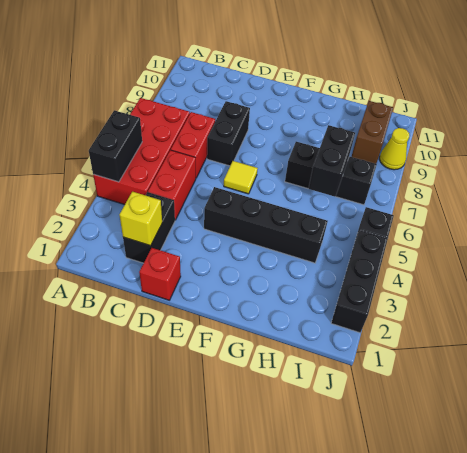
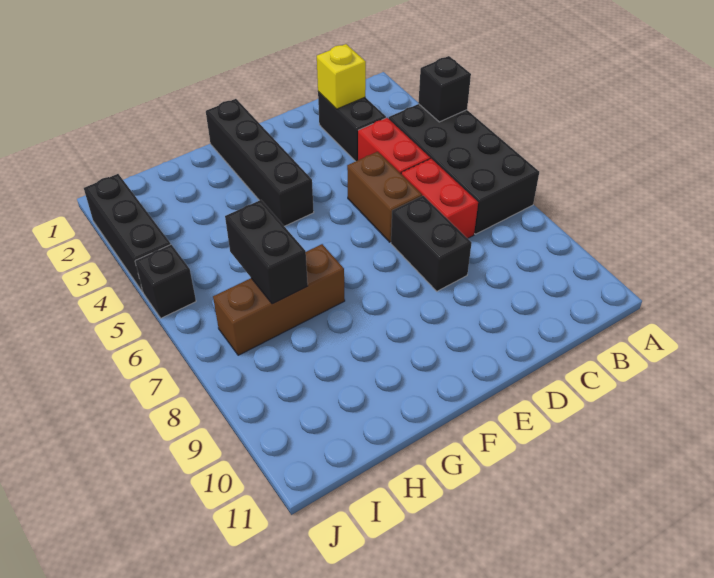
red 2x4 brick [93,98,190,205] -> black 2x4 brick [389,104,539,234]
black 1x2 brick [89,110,142,182] -> black 1x1 brick [418,56,471,122]
red 1x1 brick [139,248,181,300] -> none
black 1x4 brick [204,187,328,263] -> black 1x4 brick turned to [206,99,314,226]
yellow 1x1 tile [224,161,258,194] -> none
black 1x3 brick [285,142,377,205] -> brown 1x3 brick [213,244,345,355]
brown 1x2 brick [352,101,393,164] -> brown 1x2 brick moved to [347,152,422,242]
yellow 1x1 cone [380,128,409,170] -> none

